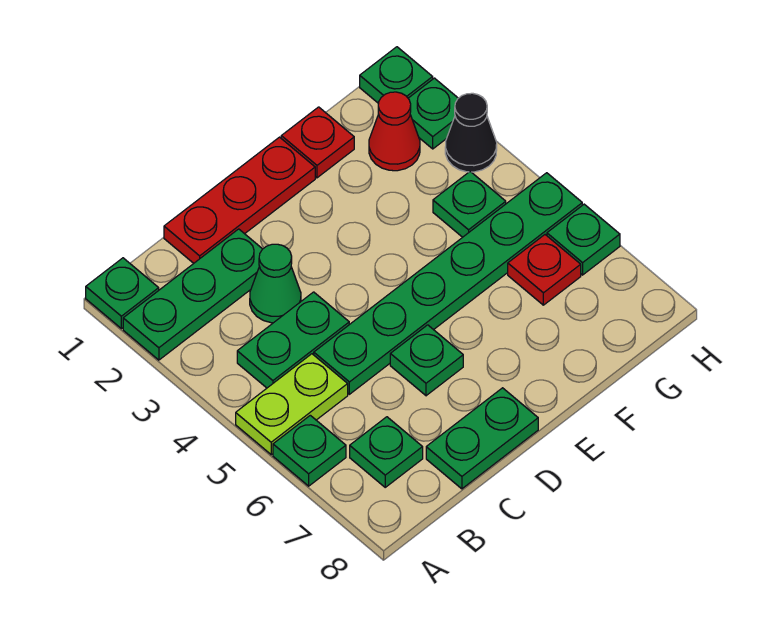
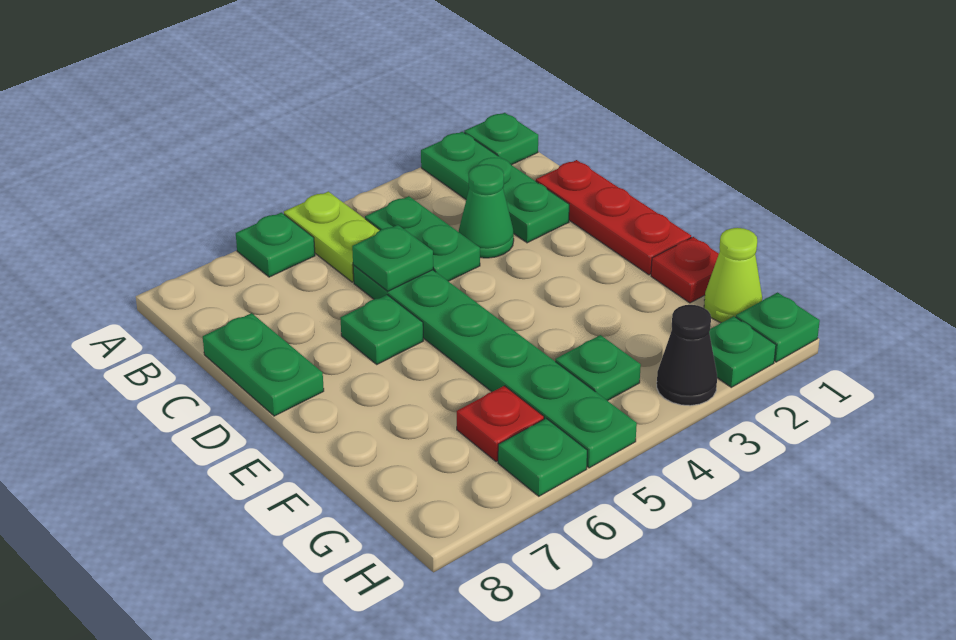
green 1x1 plate [350,417,423,487] -> green 1x1 plate moved to [352,225,433,291]
none -> lime 1x1 cone [704,228,762,322]
red 1x1 cone [369,92,420,171] -> none

